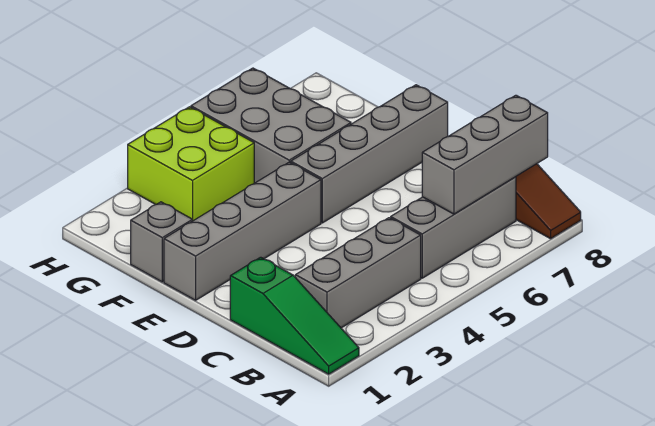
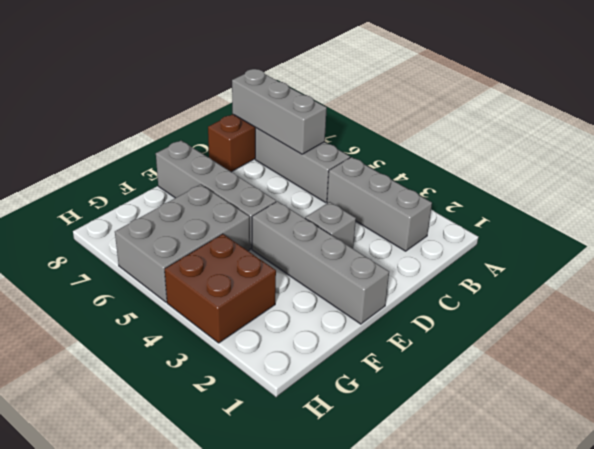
green 1x3 slope [230,257,359,374] -> none
grey 1x1 brick [131,202,193,282] -> grey 1x1 brick moved to [305,202,356,248]
lime 2x2 brick [128,107,254,221] -> brown 2x2 brick [165,234,276,343]

